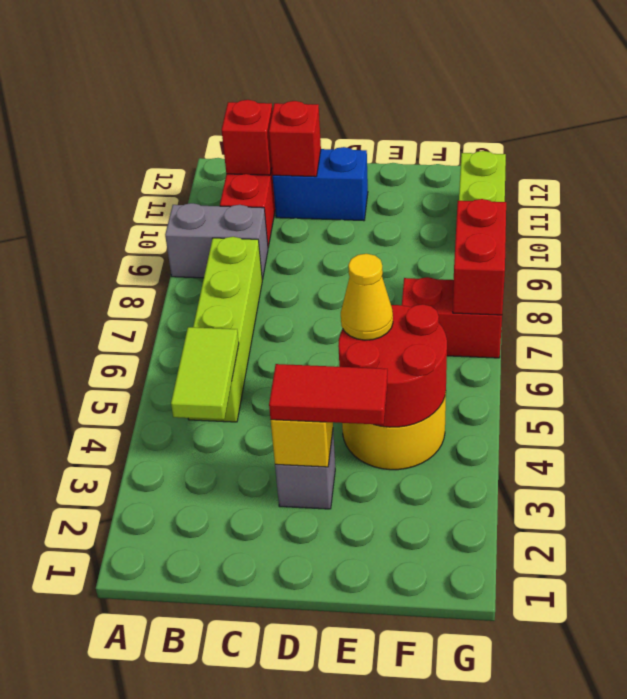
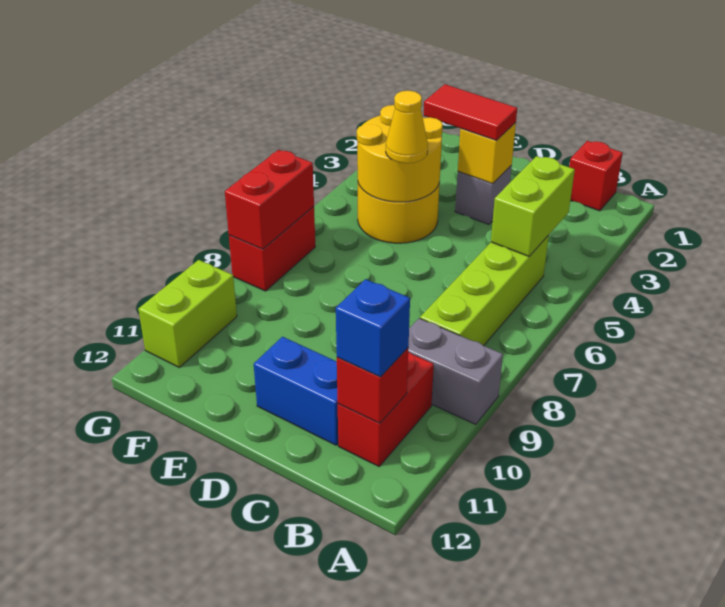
lime 1x2 tile [171,327,239,420] -> lime 1x2 brick [491,156,575,256]
none -> blue 1x1 brick [336,279,410,377]
red 1x1 brick [269,101,321,177] -> red 1x1 brick moved to [569,141,623,211]
red 2x2 round brick [338,304,447,427] -> yellow 2x2 round brick [357,105,443,202]
red 1x2 brick [402,277,502,358] -> red 1x2 brick turned to [229,206,315,291]

